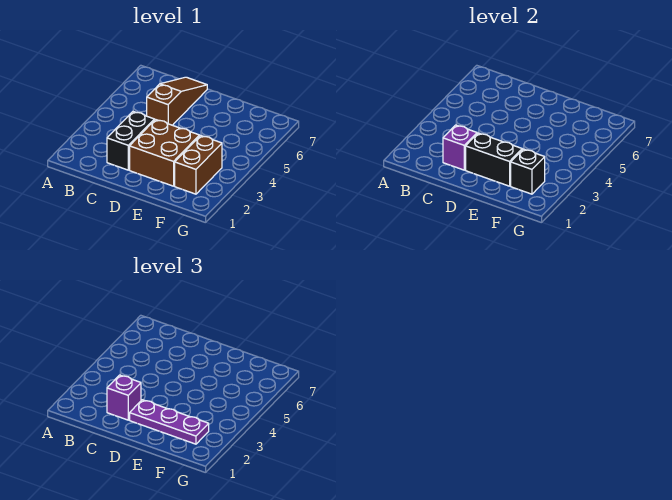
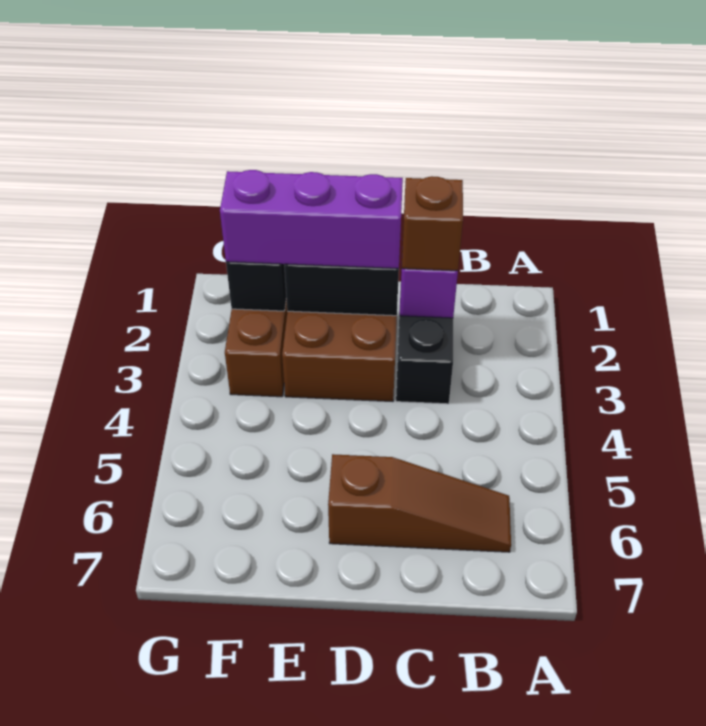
purple 1x1 brick [107,375,141,420] -> brown 1x1 brick [402,176,463,271]
brown 1x3 slope [147,77,207,125] -> brown 1x3 slope turned to [328,454,511,552]
purple 1x3 plate [130,400,209,444] -> purple 1x3 brick [220,170,403,268]

